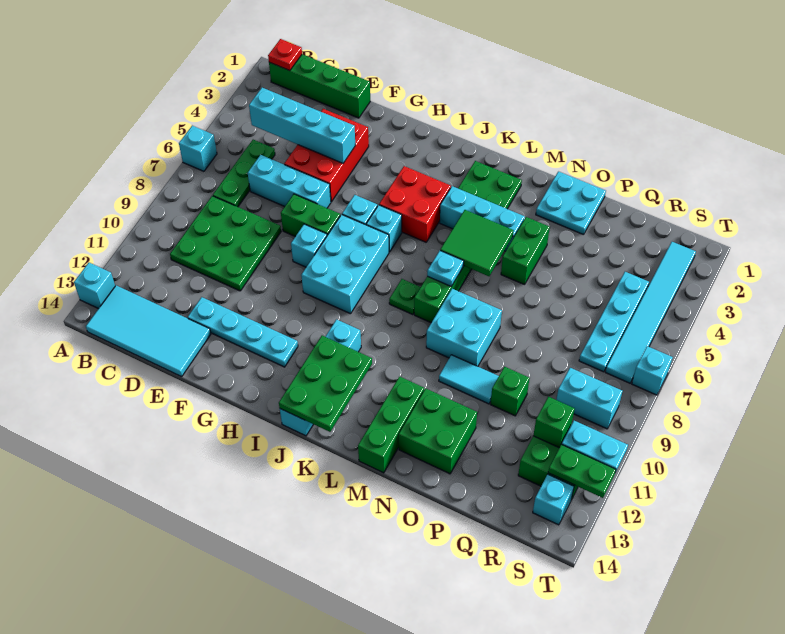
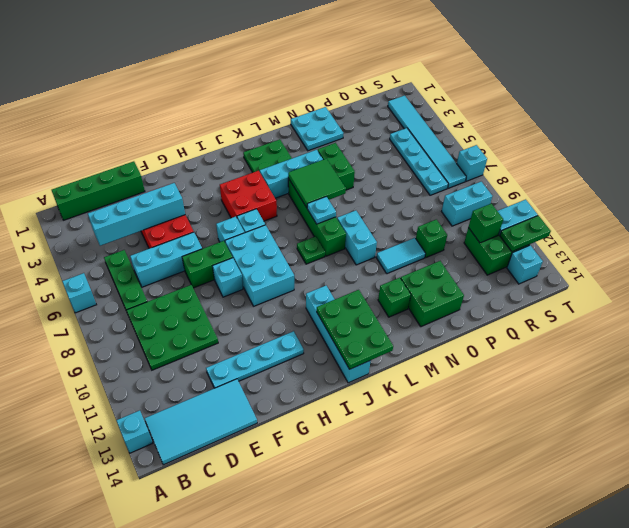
red 1x1 plate [268,39,302,71] -> none
cyan 2x2 brick [426,289,502,366] -> cyan 1x2 brick [337,210,377,265]
green 1x3 brick [358,377,424,473] -> green 1x1 brick [378,278,411,317]

